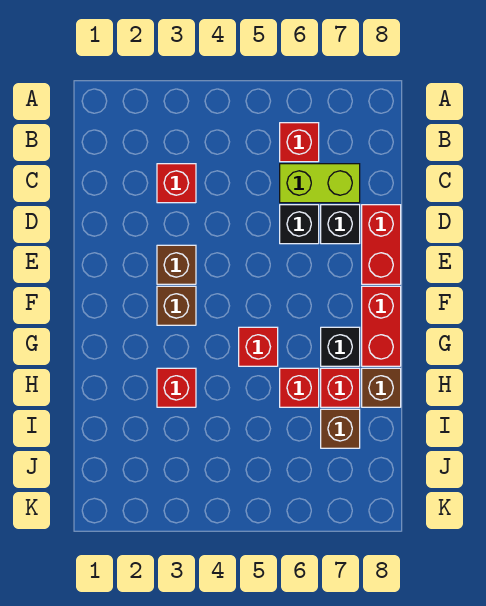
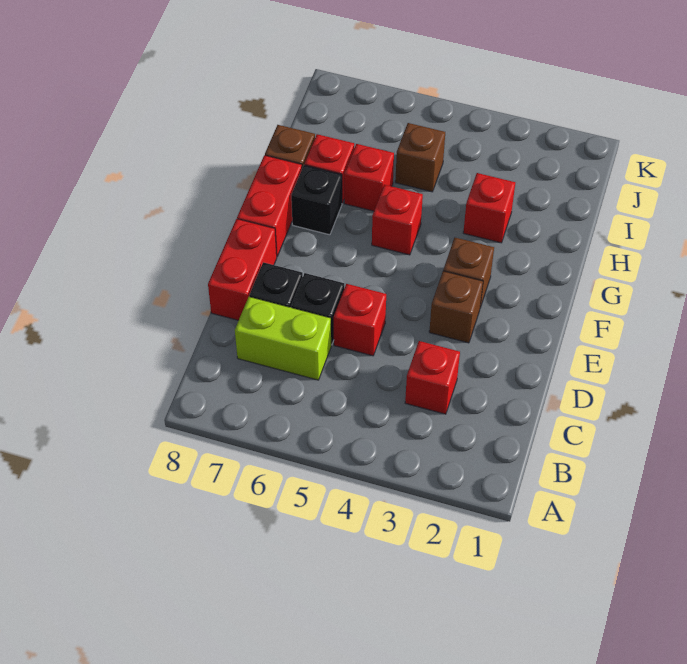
red 1x1 brick [280,123,319,162] -> red 1x1 brick moved to [334,284,386,356]
brown 1x1 brick [321,409,360,448] -> brown 1x1 brick moved to [395,123,445,192]

